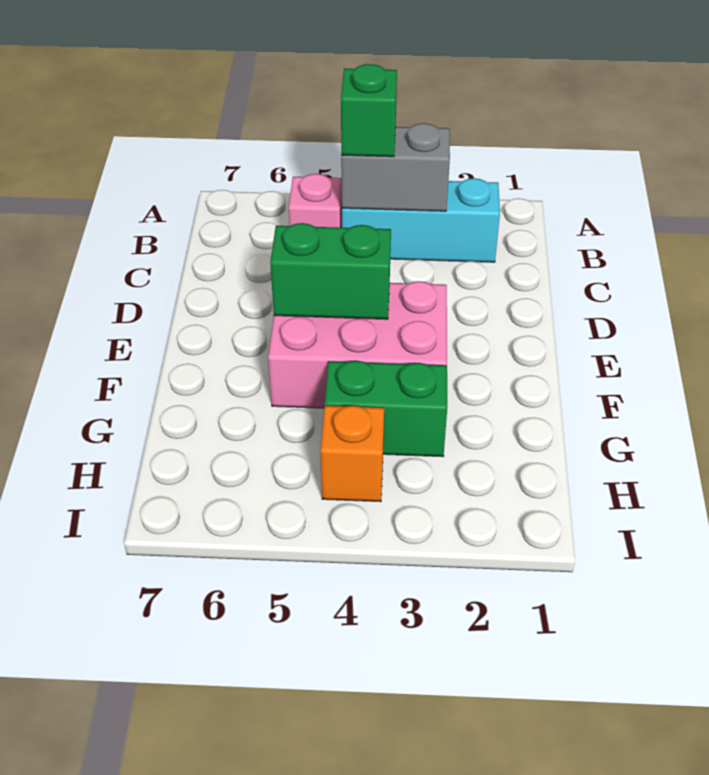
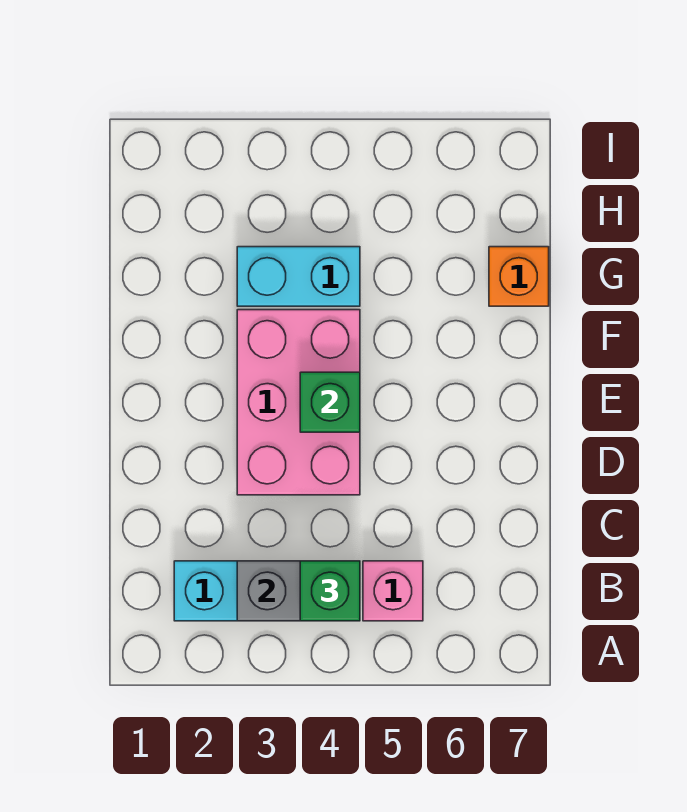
pink 2x3 brick [268,281,447,408] -> pink 2x3 brick turned to [237,310,360,495]
green 1x2 brick [270,223,391,319] -> green 1x1 brick [300,372,360,432]
green 1x2 brick [325,361,447,457] -> cyan 1x2 brick [237,247,360,306]
orange 1x1 brick [321,406,384,502] -> orange 1x1 brick moved to [489,247,549,306]

